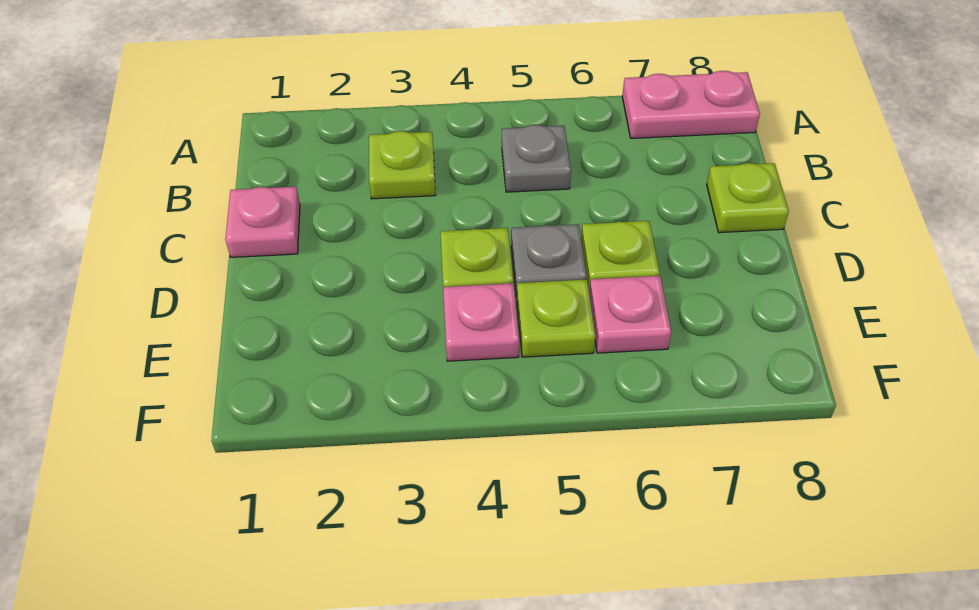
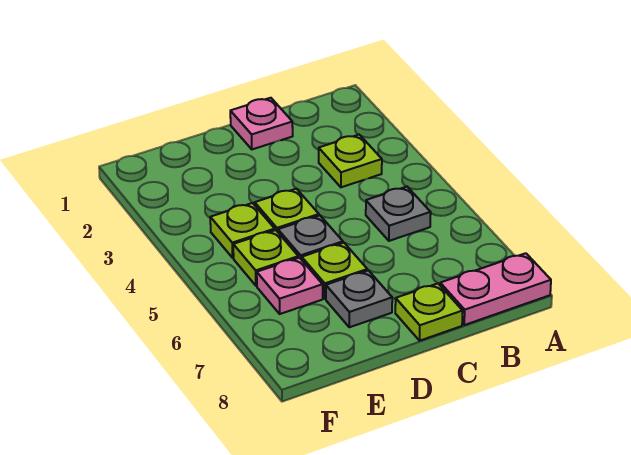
pink 1x2 plate [622,71,760,138] -> pink 1x2 plate turned to [440,253,551,325]
none -> grey 1x1 plate [326,270,392,327]
pink 1x1 plate [443,283,519,361] -> lime 1x1 plate [210,203,275,258]

